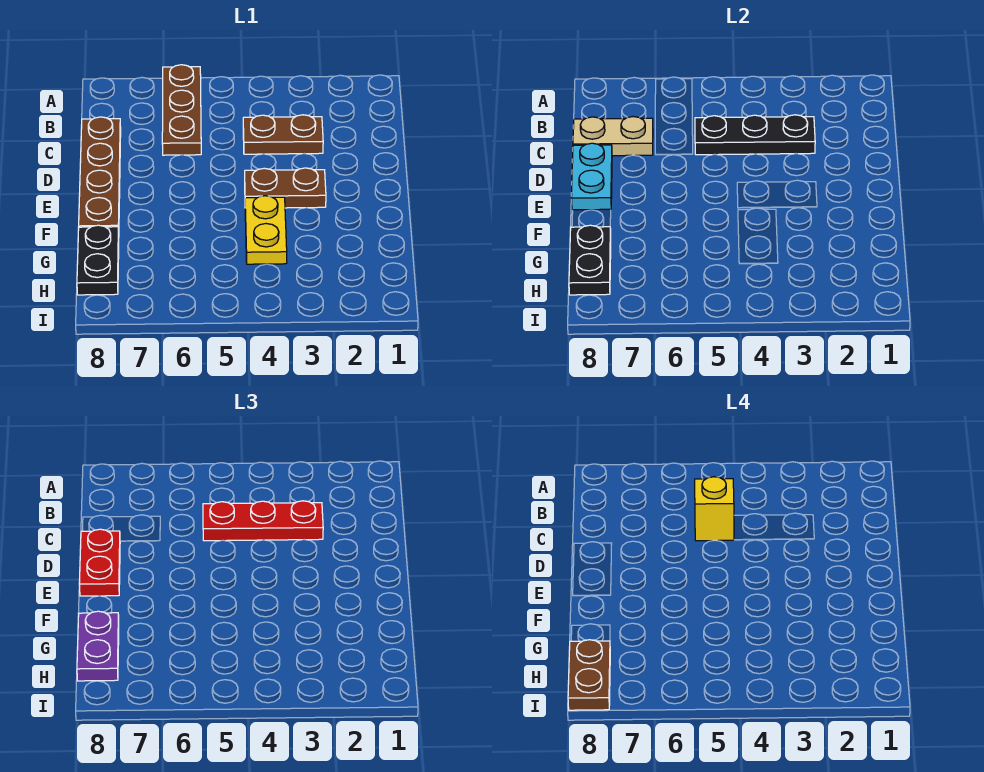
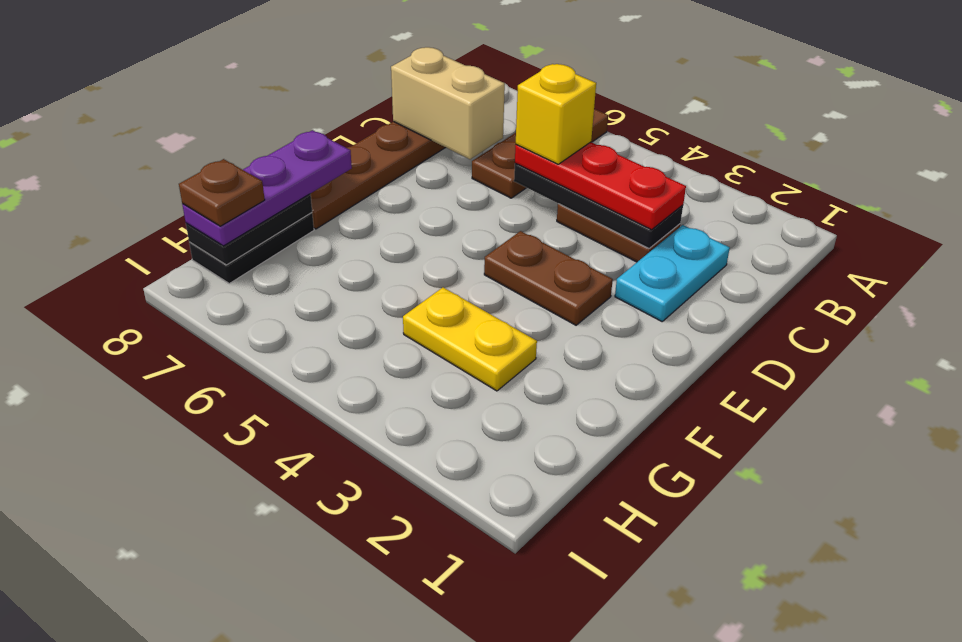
tan 1x2 plate [573,117,653,156] -> tan 1x2 brick [391,47,505,159]
cyan 1x2 plate [571,143,612,210] -> cyan 1x2 plate moved to [615,225,730,321]
red 1x2 plate [79,529,120,596] -> none
yellow 1x2 plate [245,196,287,264] -> yellow 1x2 plate turned to [403,288,537,391]
purple 1x2 plate [77,611,119,681] -> purple 1x3 plate [182,130,352,246]
brown 1x2 plate [568,640,610,710] -> brown 1x1 plate [179,159,265,226]

